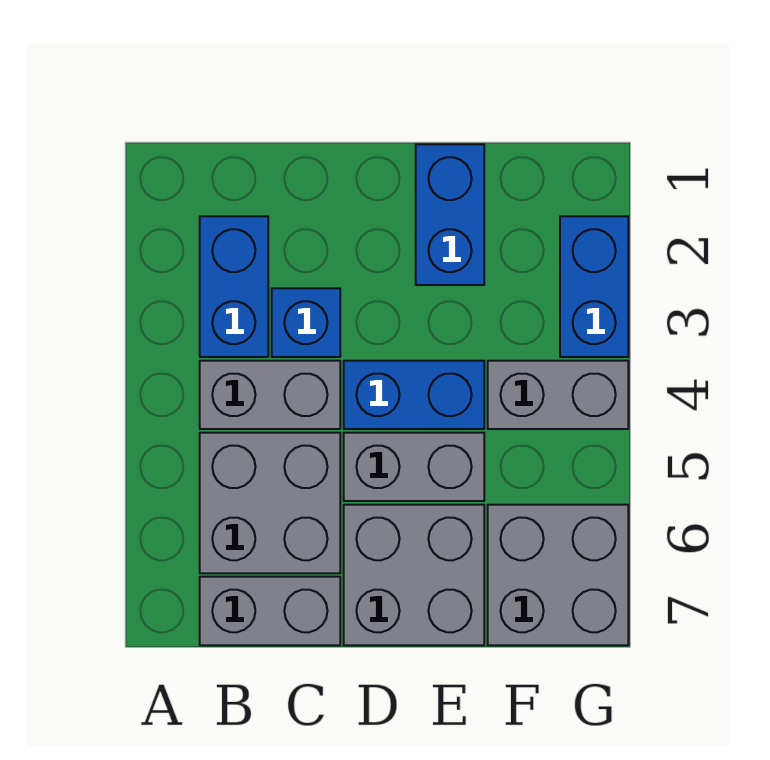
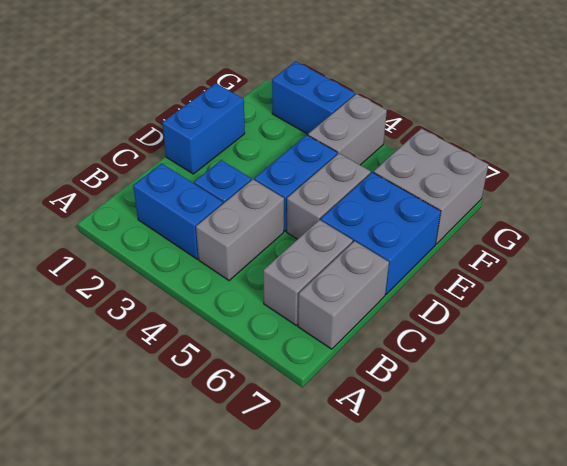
grey 2x2 brick [200,433,340,573] -> grey 1x2 brick [263,220,353,325]
grey 2x2 brick [344,505,484,645] -> blue 2x2 brick [321,172,441,294]
blue 1x2 brick [416,144,484,285] -> blue 1x2 brick turned to [163,83,245,174]

